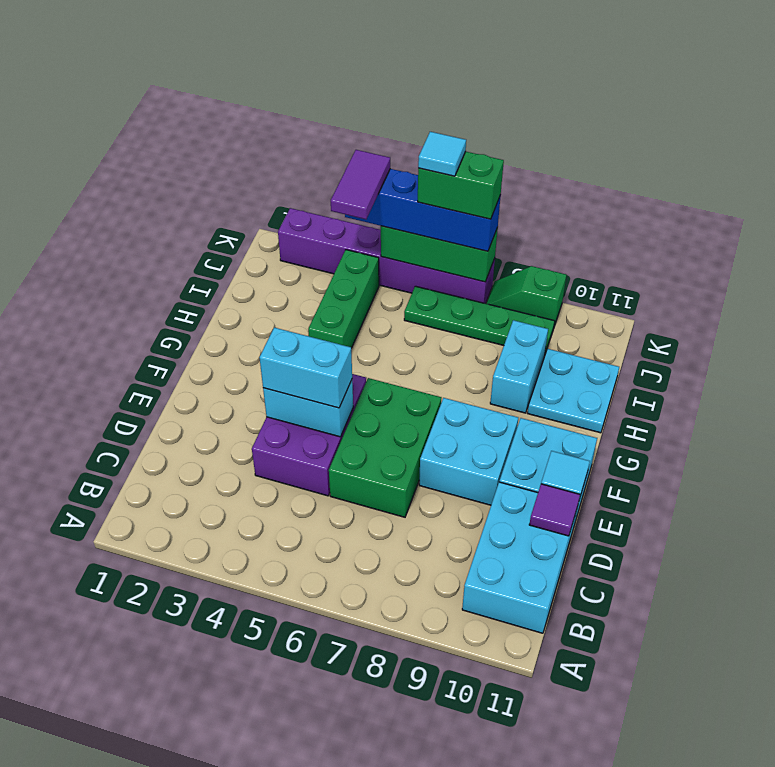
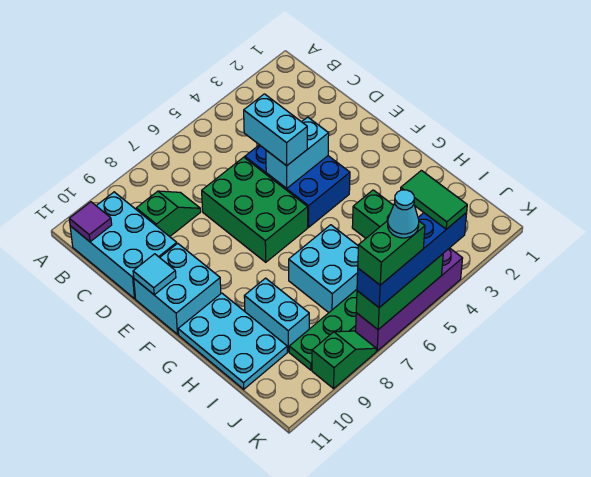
none -> green 1x2 slope [136,191,201,237]
purple 2x3 brick [252,374,366,496] -> blue 2x3 brick [245,145,350,227]
purple 1x1 tile [529,484,580,536] -> purple 1x1 tile moved to [69,202,112,242]
cyan 1x2 brick [259,328,352,408] -> cyan 1x2 brick turned to [244,94,307,166]
cyan 2x2 brick [419,398,518,505] -> cyan 2x2 brick moved to [289,225,358,313]
cyan 2x2 plate [528,349,619,433] -> cyan 2x3 plate [178,293,287,389]
purple 1x2 tile [331,150,390,219] -> green 1x2 tile [401,170,467,229]
purple 1x6 brick [278,208,495,304] -> purple 1x4 brick [356,248,463,351]
cyan 1x1 tile [418,132,466,176] -> cyan 1x1 cone [388,190,419,238]

